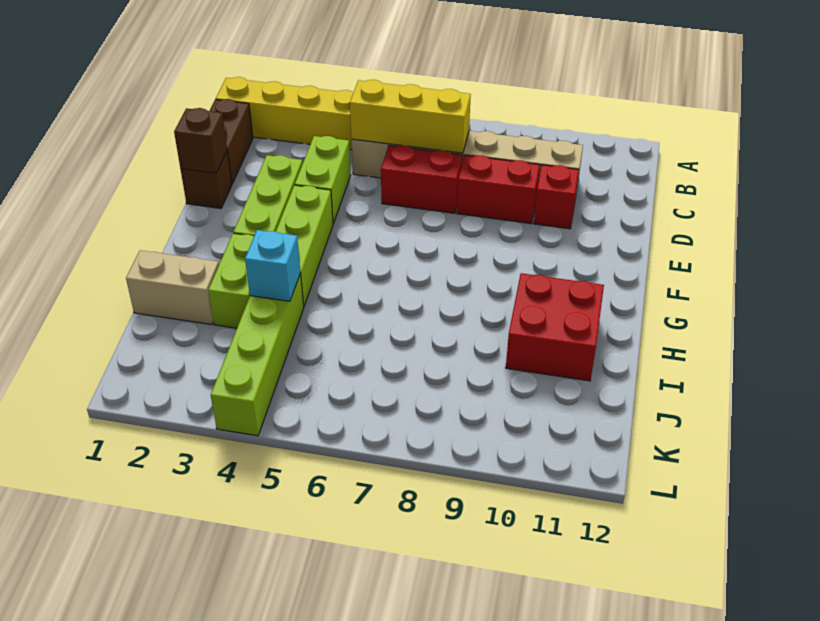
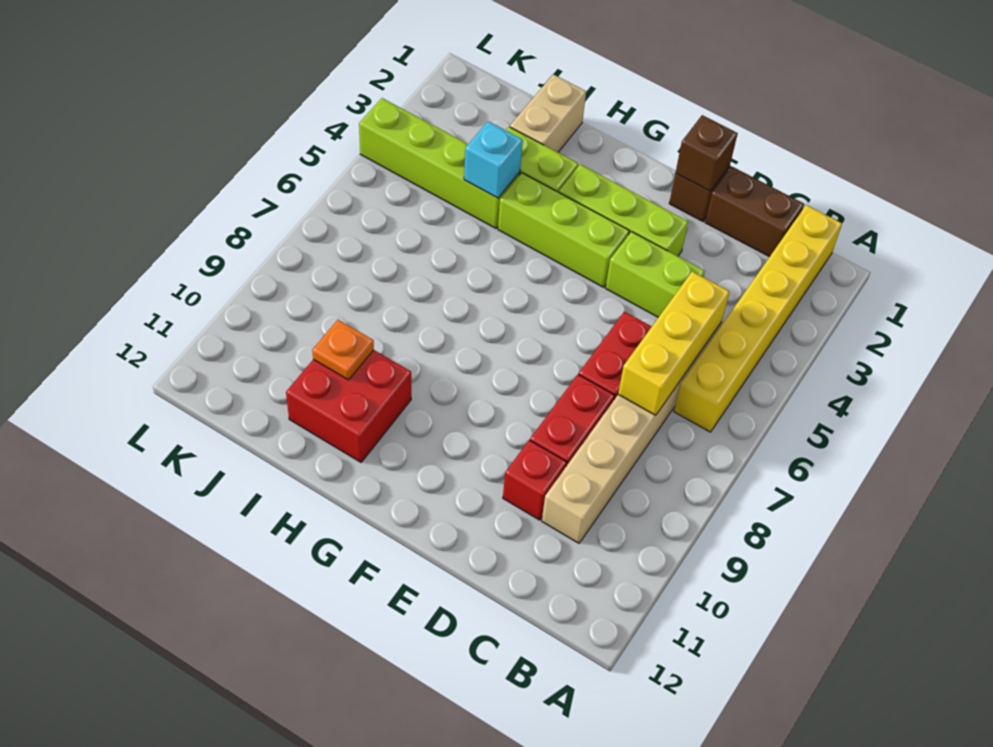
none -> orange 1x1 plate [312,320,374,380]

